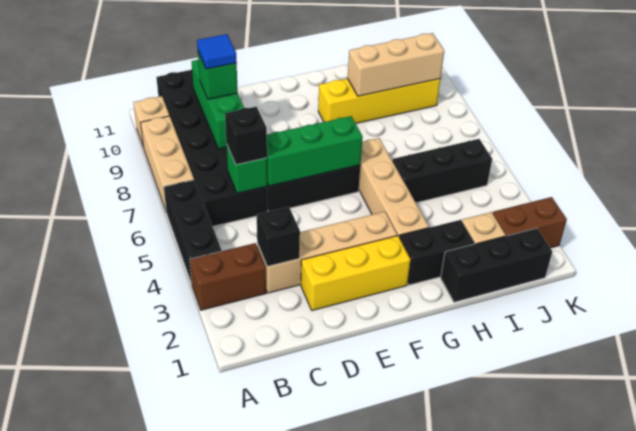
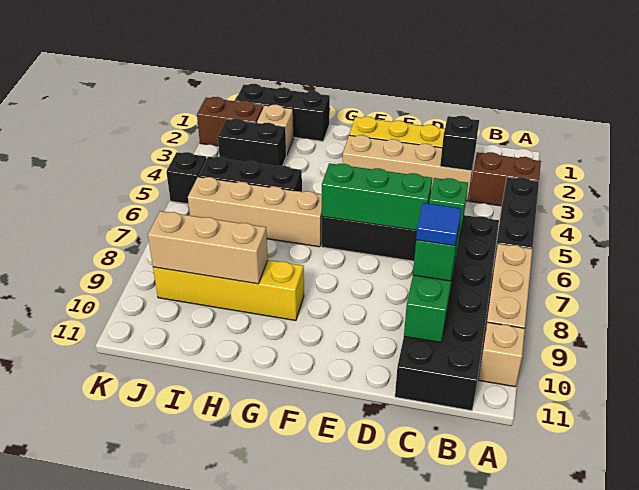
black 1x1 brick [225,107,267,165] -> black 1x1 brick moved to [166,152,206,204]
black 1x2 brick [399,220,474,285] -> black 1x2 brick moved to [218,119,286,166]
tan 1x4 brick [359,138,429,236] -> tan 1x4 brick turned to [188,177,322,247]

